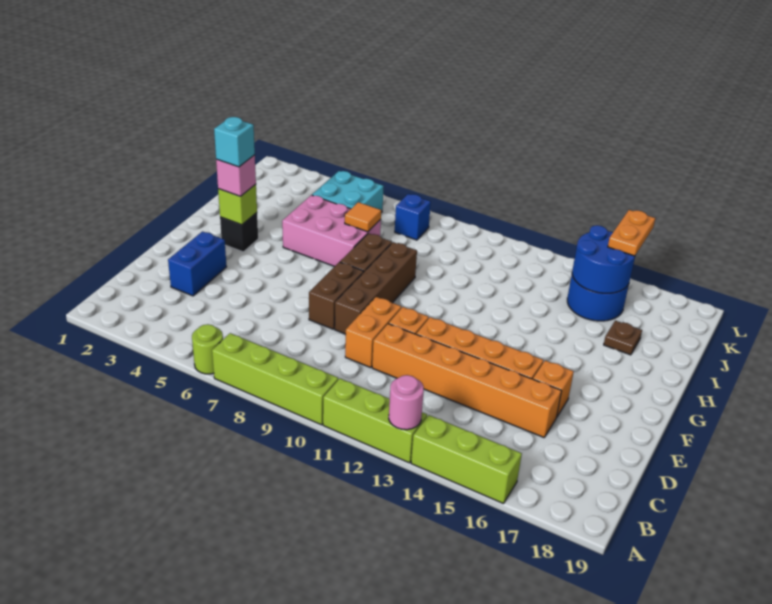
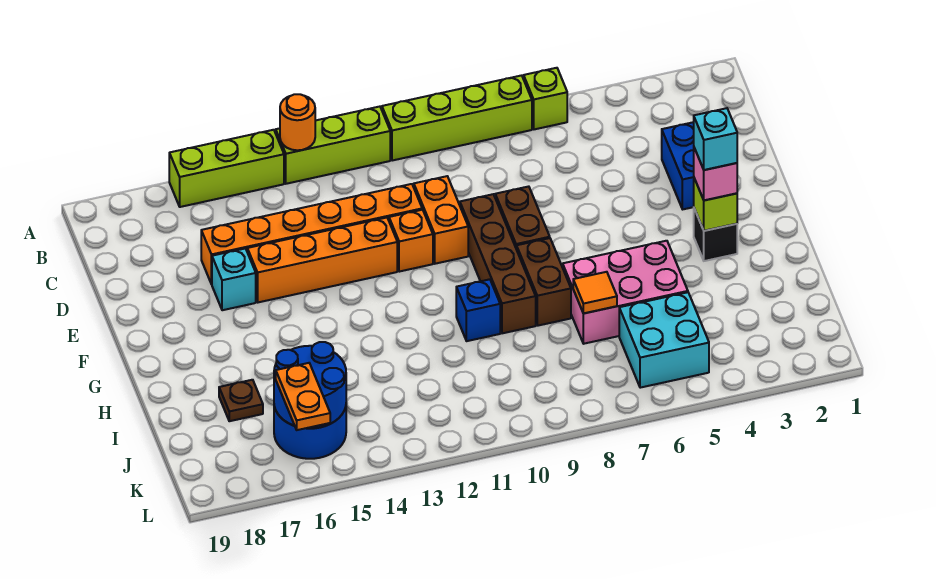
lime 1x1 round brick [192,324,223,374] -> lime 1x1 brick [524,68,567,129]
pink 1x1 round brick [389,375,424,430] -> orange 1x1 round brick [280,94,315,150]
orange 1x1 brick [533,360,574,417] -> cyan 1x1 brick [212,248,256,310]
blue 1x1 brick [395,194,431,240] -> blue 1x1 brick moved to [456,279,500,341]

